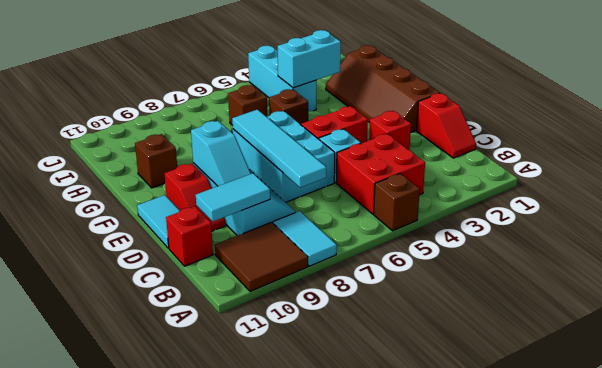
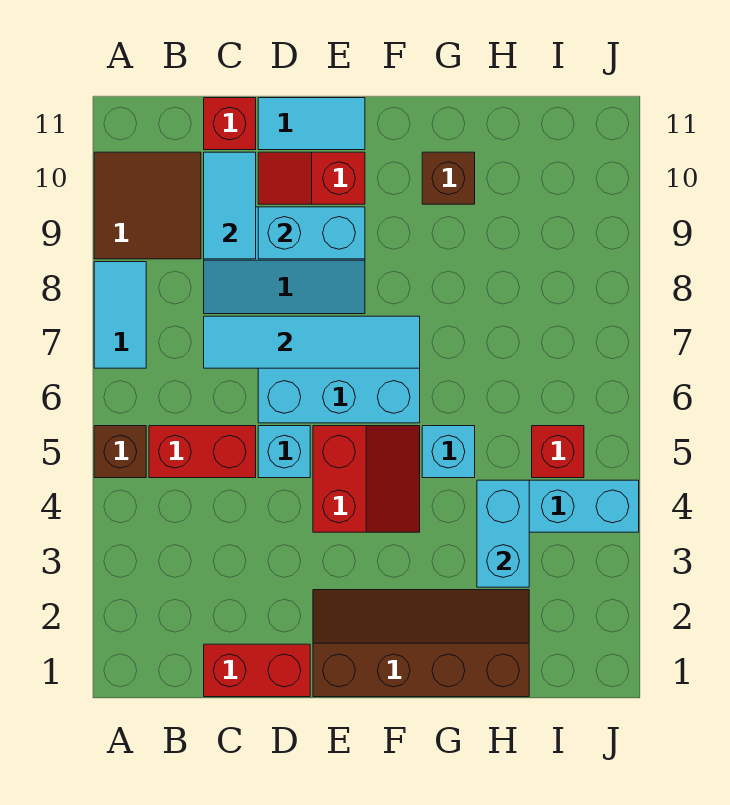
cyan 1x2 tile [273,211,337,266] -> cyan 1x2 tile turned to [94,262,146,368]
red 2x2 brick [336,134,425,214] -> red 1x2 brick [149,426,256,478]
red 1x2 slope [417,93,476,158] -> red 1x2 brick [204,644,310,697]
red 1x1 brick [369,111,411,150] -> red 1x1 brick moved to [532,426,584,478]
cyan 1x2 slope [191,121,251,186] -> cyan 1x2 brick [258,207,365,259]
brown 1x1 brick [269,89,308,124] -> cyan 1x1 brick [422,426,475,478]
brown 1x1 brick [228,85,267,125] -> none

